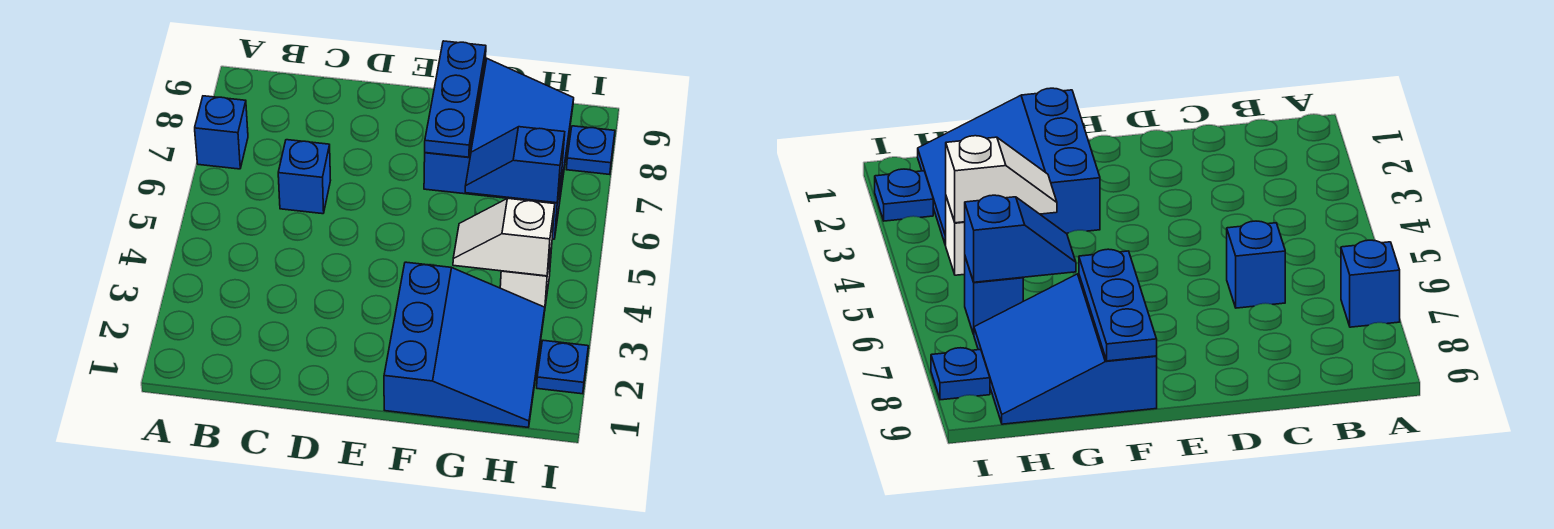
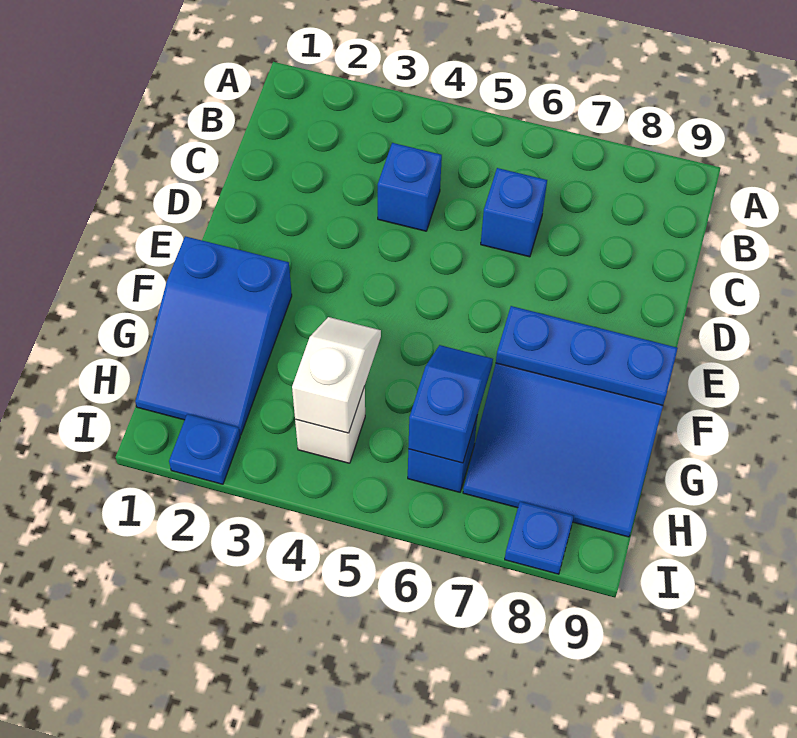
blue 1x1 brick [195,96,248,169] -> blue 1x1 brick moved to [378,143,442,231]
blue 3x3 slope [384,262,545,427] -> blue 2x3 slope [135,236,292,435]

